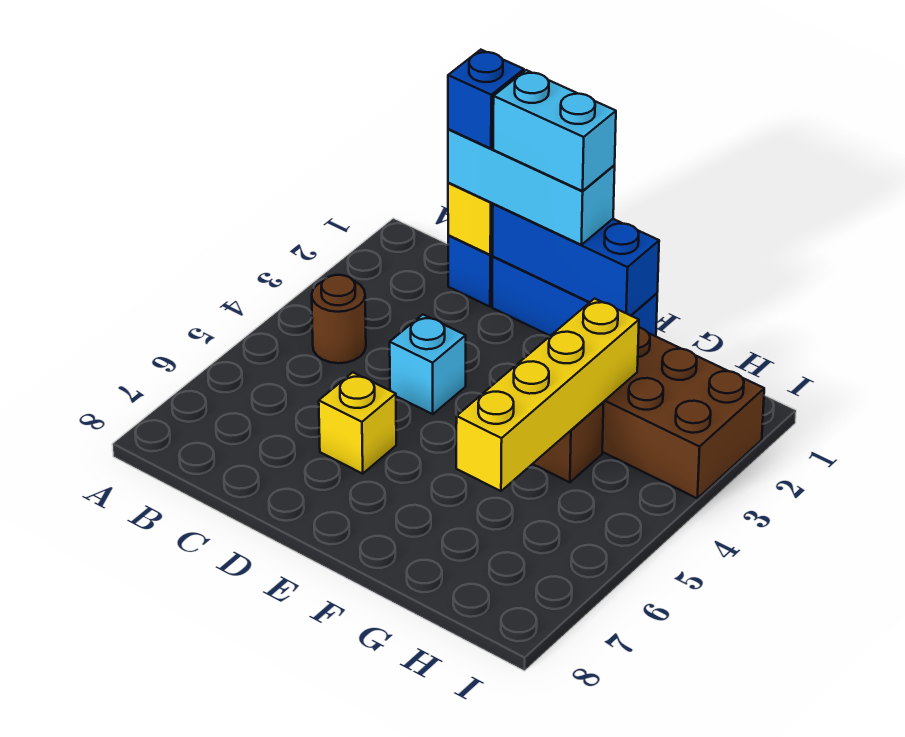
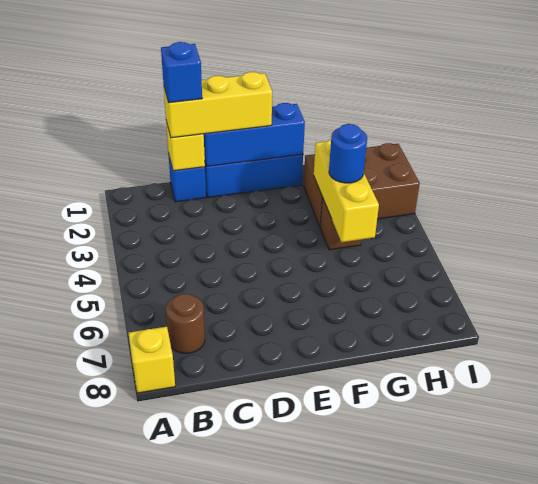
brown 1x1 round brick [312,275,366,363] -> brown 1x1 round brick moved to [166,294,205,353]
cyan 1x3 brick [448,129,615,245] -> yellow 1x3 brick [164,72,272,138]
cyan 1x2 brick [493,70,616,191] -> none
cyan 1x1 brick [390,315,466,414] -> none
yellow 1x1 brick [319,372,396,474] -> yellow 1x1 brick moved to [129,327,175,393]
yellow 1x4 brick [456,299,639,491] -> yellow 1x3 brick [314,139,379,242]
none -> blue 1x1 round brick [329,124,367,183]

